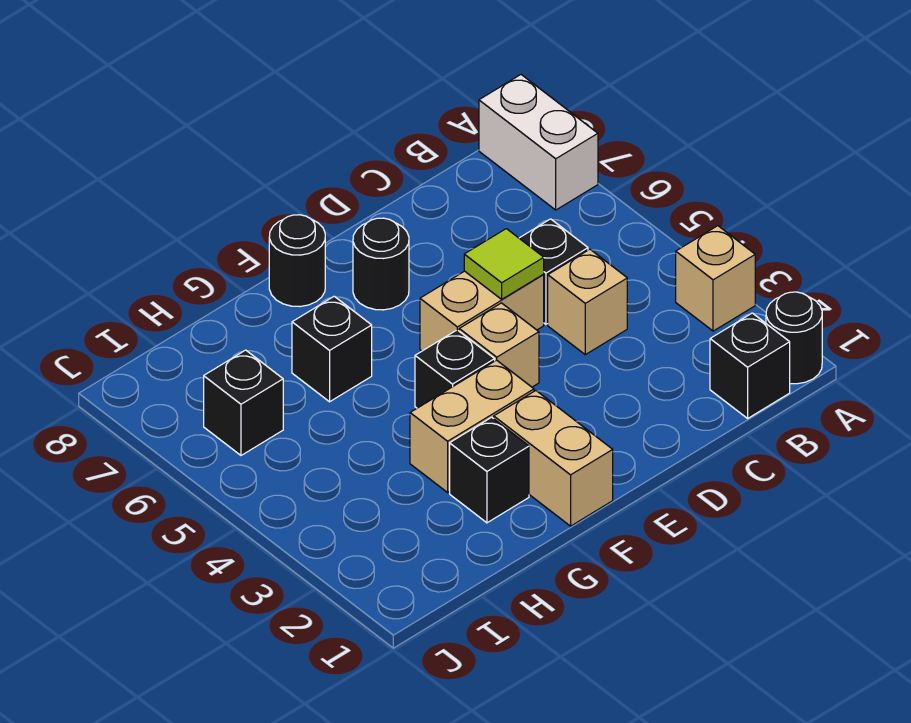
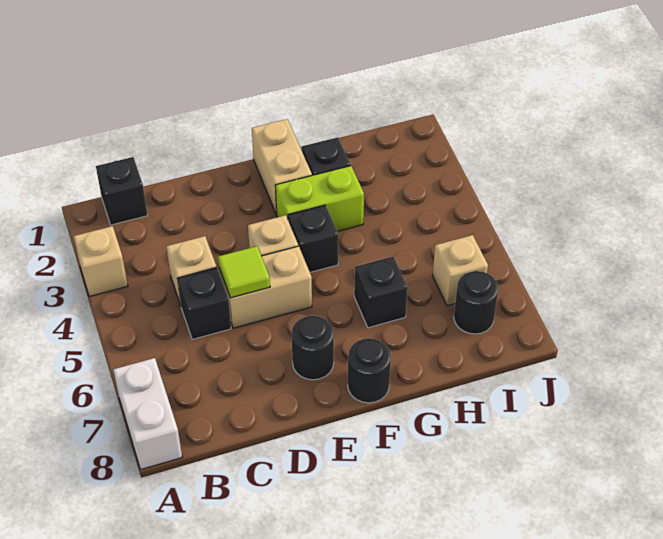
black 1x1 round brick [766,292,822,384] -> black 1x1 round brick moved to [454,271,498,334]
tan 1x2 brick [410,360,534,492] -> lime 1x2 brick [275,166,364,231]
black 1x1 brick [204,350,283,455] -> tan 1x1 brick [433,235,488,306]

